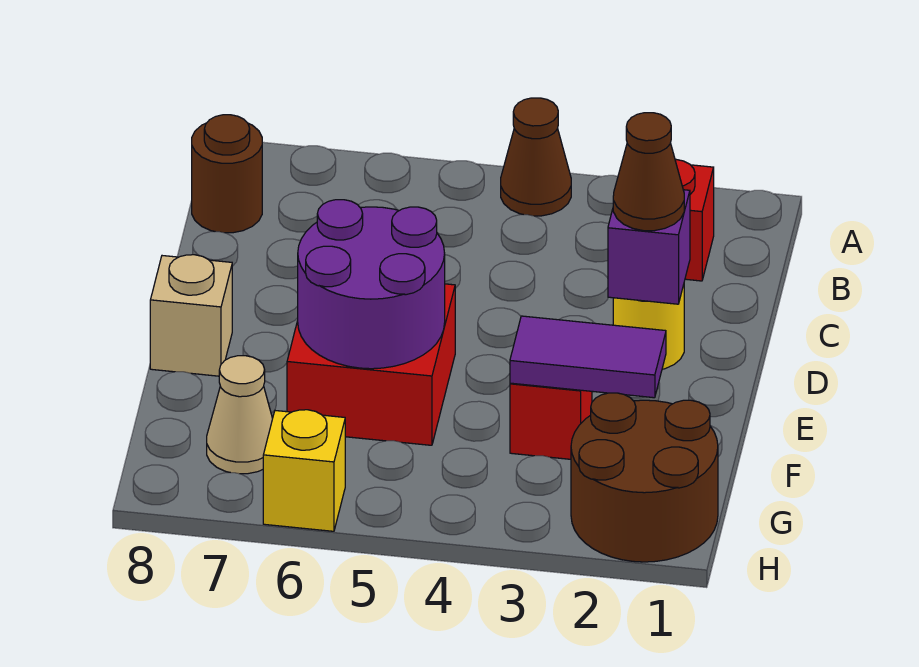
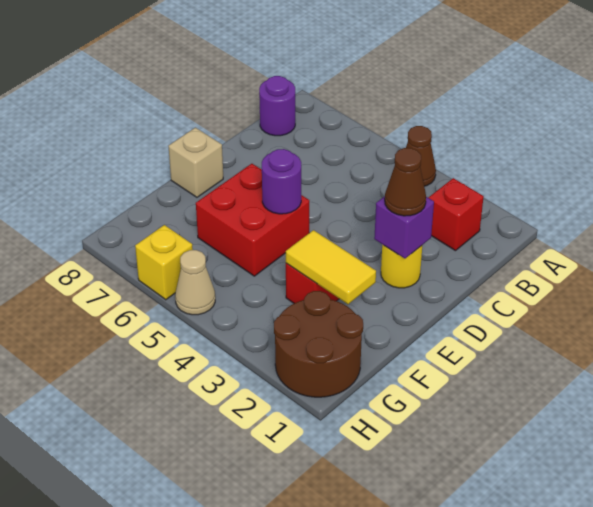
brown 1x1 round brick [192,115,262,233] -> purple 1x1 round brick [259,76,295,136]
purple 2x2 round brick [298,200,445,369] -> purple 1x1 round brick [262,149,301,214]
purple 1x2 tile [510,316,666,398] -> yellow 1x2 tile [286,230,376,304]
tan 1x1 cone [207,356,273,474] -> tan 1x1 cone moved to [175,250,215,315]

